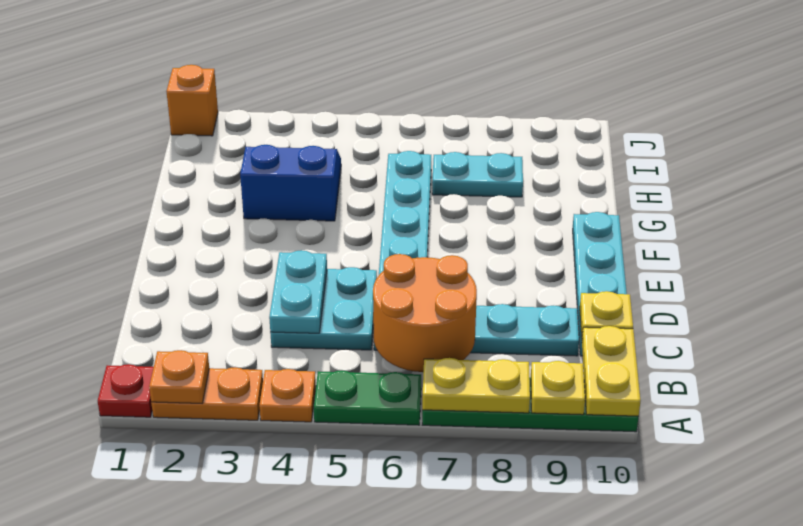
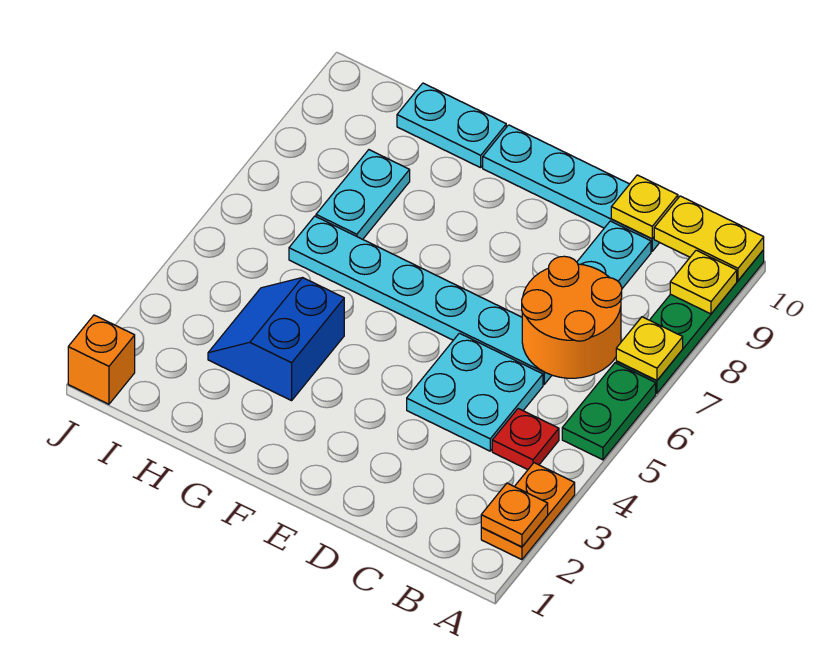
red 1x1 plate [98,364,154,417] -> red 1x1 plate moved to [492,409,559,470]
orange 1x1 plate [259,369,316,422] -> none
yellow 1x2 plate [422,358,530,413] -> yellow 1x1 plate [616,317,683,381]
cyan 1x2 plate [269,250,327,333] -> cyan 1x2 plate moved to [397,83,506,168]

